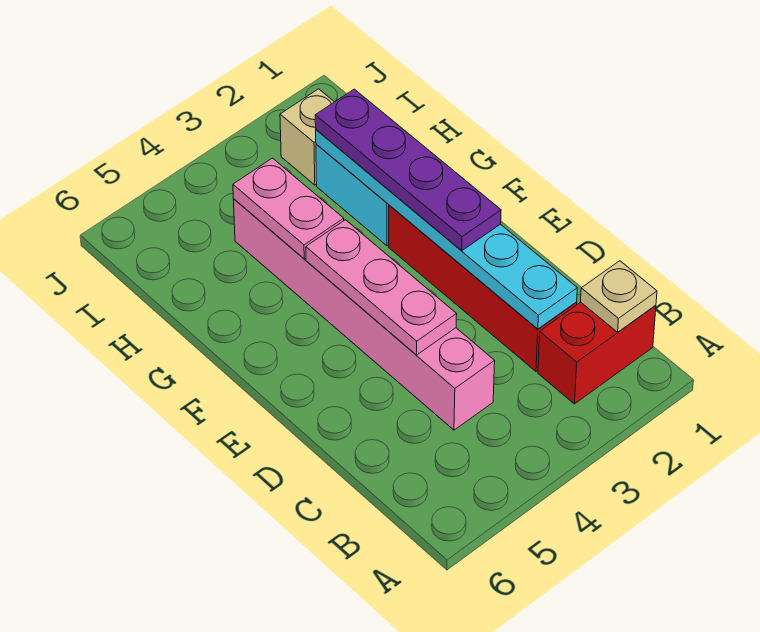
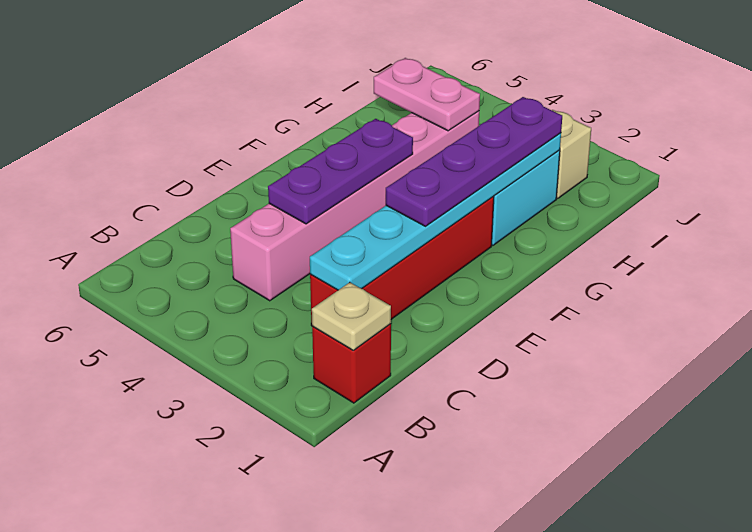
red 1x2 brick [538,302,656,404] -> red 1x1 brick [312,324,391,403]
pink 1x3 plate [306,220,457,355] -> purple 1x3 plate [268,119,413,224]
pink 1x2 plate [233,158,344,259] -> pink 1x2 plate turned to [374,58,480,131]

